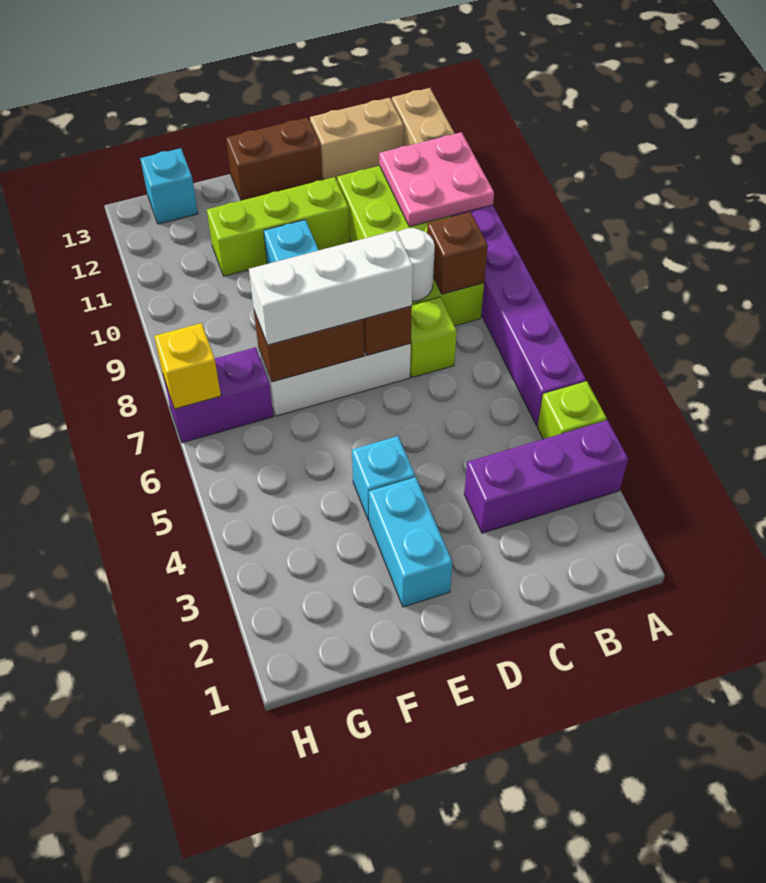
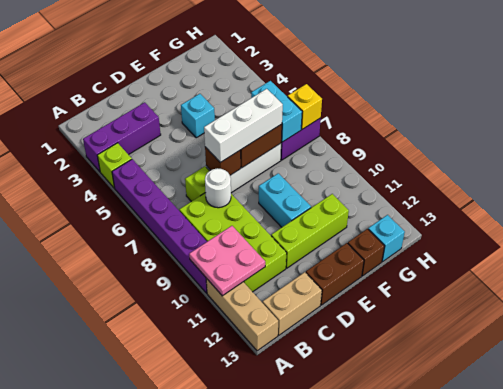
brown 1x1 brick [427,212,488,294] -> brown 1x1 brick moved to [348,229,384,276]
cyan 1x2 brick [369,477,452,607] -> cyan 1x2 brick moved to [251,81,302,142]

